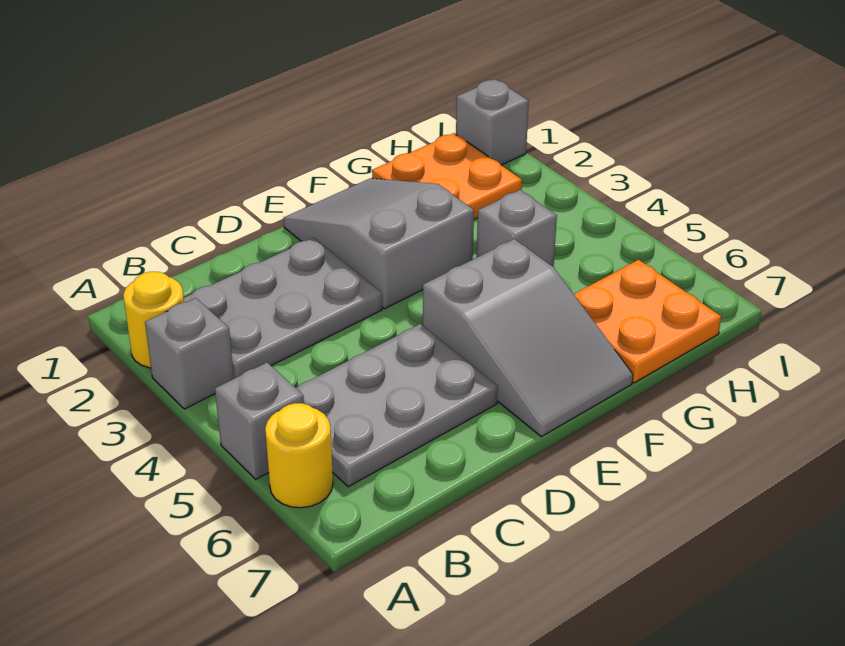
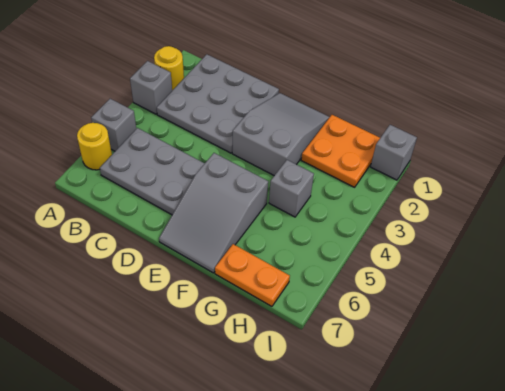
grey 2x3 plate [184,238,382,379] -> grey 3x3 plate [157,54,279,153]
orange 2x2 plate [574,260,721,383] -> orange 1x2 plate [215,244,290,306]

